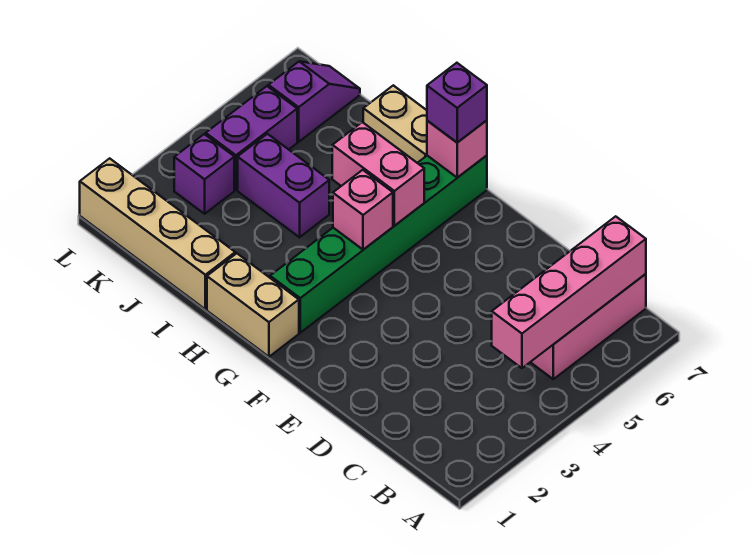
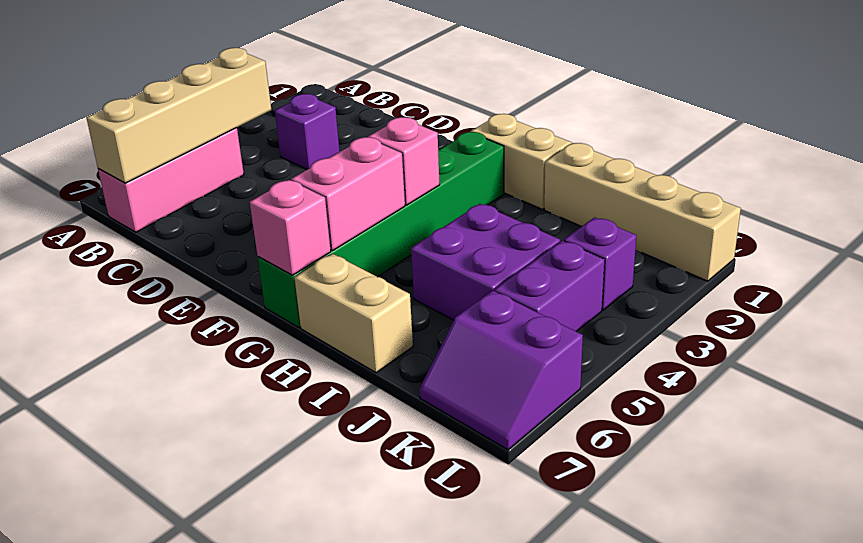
pink 1x4 brick [492,216,646,368] -> tan 1x4 brick [86,48,271,183]
pink 1x2 brick [332,122,424,226] -> pink 1x2 brick turned to [291,137,405,251]
purple 1x1 brick [427,63,487,143] -> purple 1x1 brick moved to [275,94,340,170]
purple 1x2 brick [238,134,329,237] -> purple 2x2 brick [411,204,560,320]
purple 1x2 slope [268,61,360,142] -> purple 2x2 slope [419,290,583,450]

